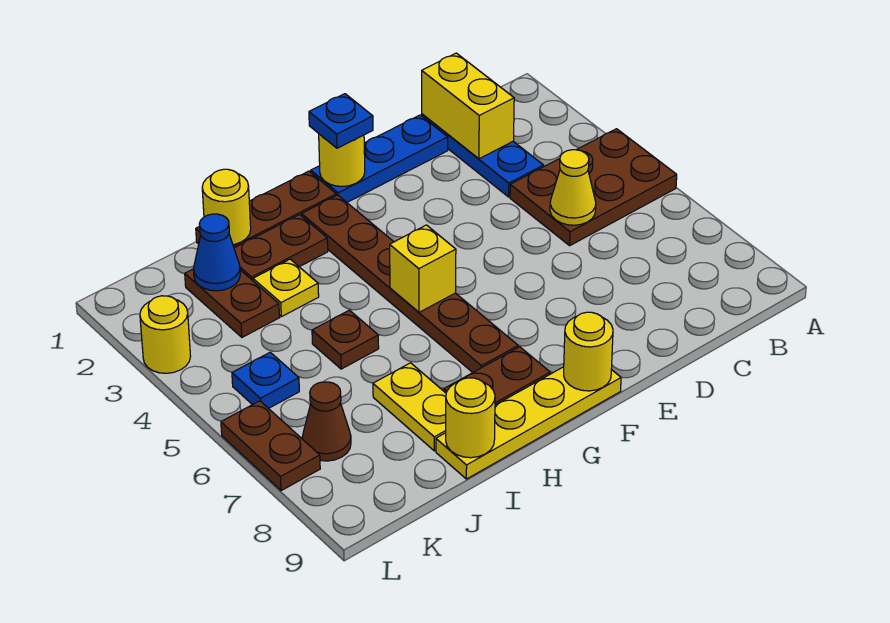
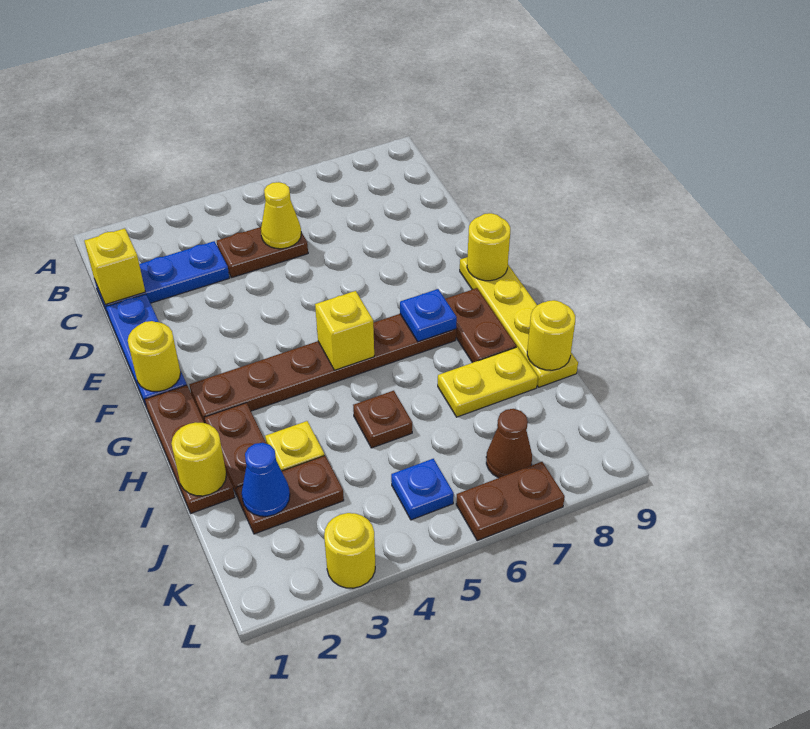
brown 2x3 plate [510,129,677,246] -> brown 1x2 plate [217,227,308,278]
yellow 1x2 brick [422,53,514,159] -> yellow 1x1 brick [84,228,145,305]
blue 1x1 plate [309,94,373,148] -> blue 1x1 plate moved to [400,289,457,342]

